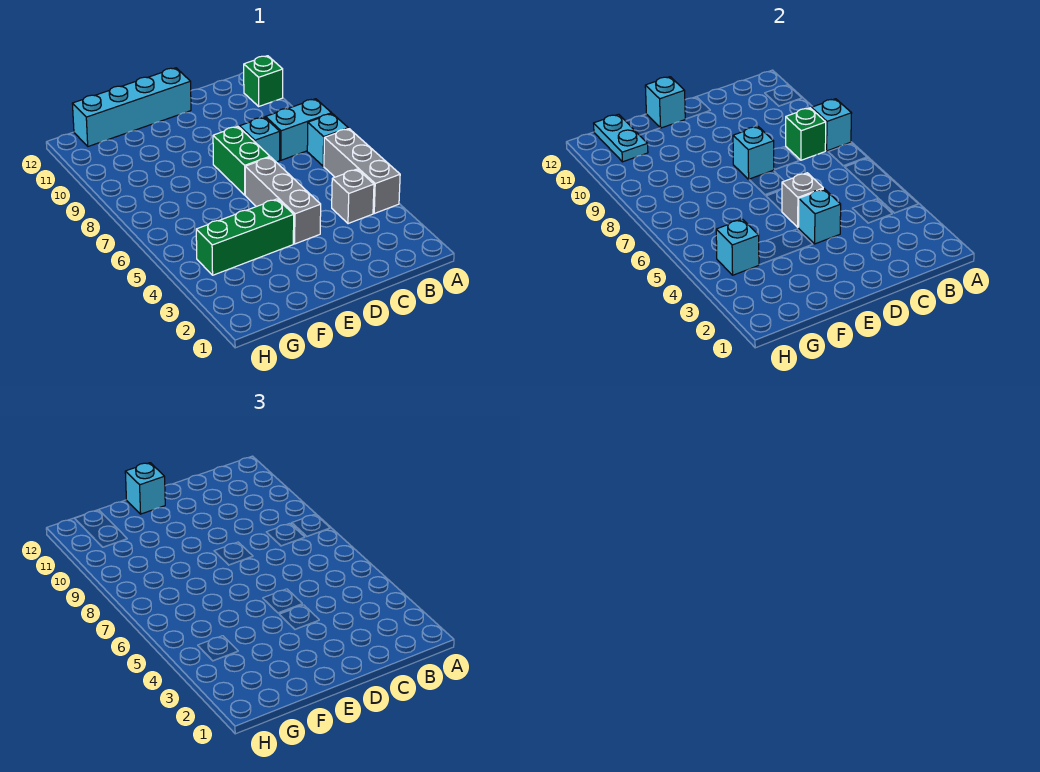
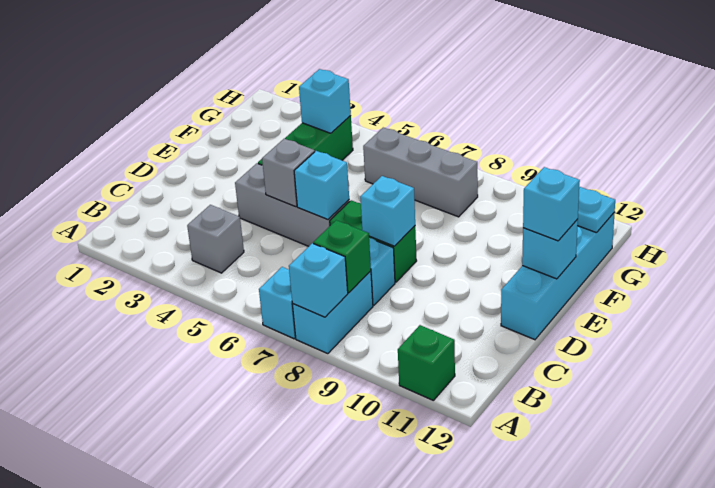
grey 1x3 brick [324,129,400,213] -> grey 1x3 brick moved to [363,128,478,217]
cyan 1x1 brick [799,189,841,244] -> cyan 1x1 brick moved to [294,151,349,220]

